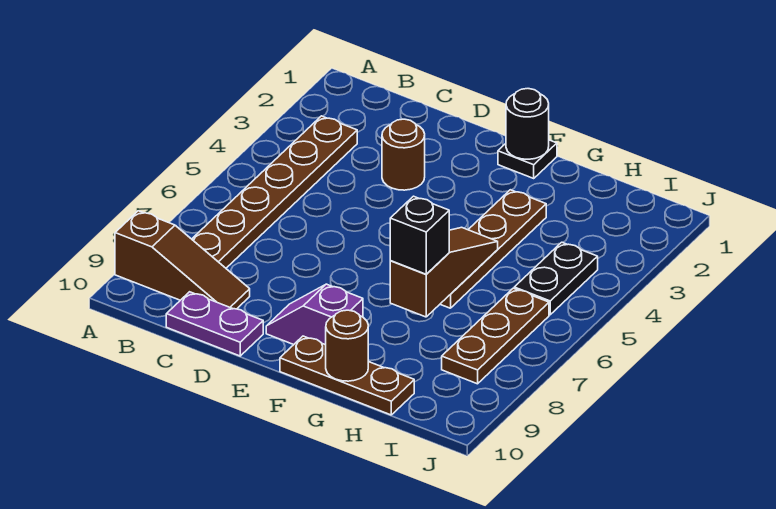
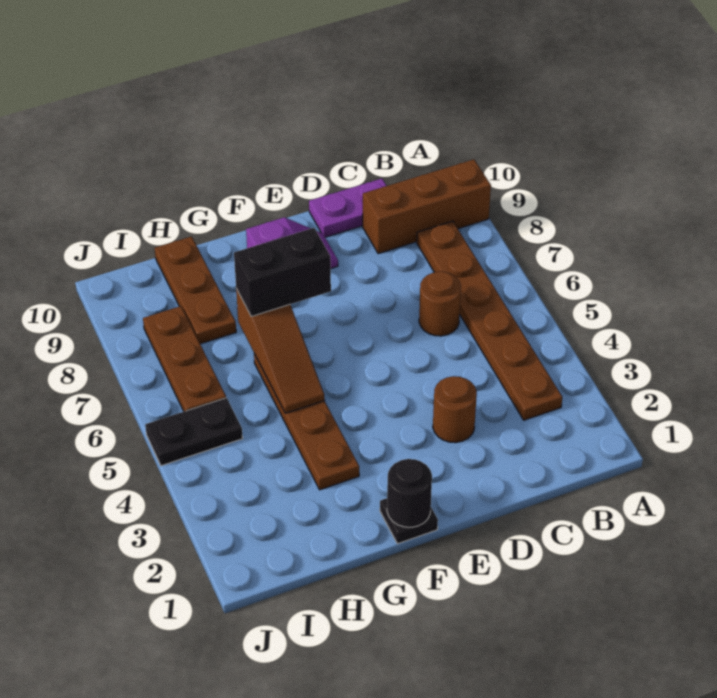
brown 1x3 slope [115,211,250,309] -> brown 1x3 brick [363,159,491,254]
brown 1x3 plate [280,336,414,415] -> brown 1x3 plate turned to [155,237,236,344]
black 1x1 brick [390,196,449,274] -> black 1x2 brick [234,228,331,316]
brown 1x1 round brick [326,310,368,381] -> brown 1x1 round brick moved to [419,271,461,336]
black 1x2 plate [514,242,598,315] -> black 1x2 plate turned to [145,398,243,466]

